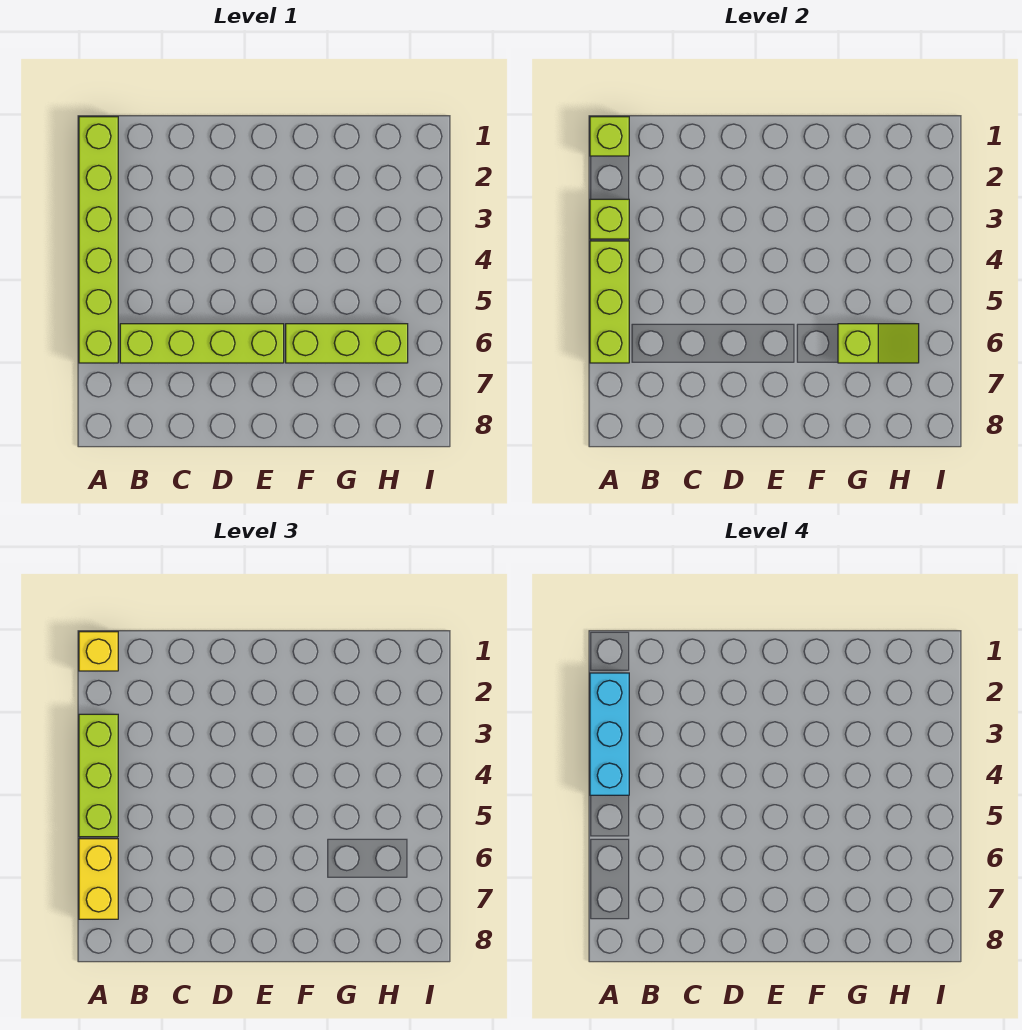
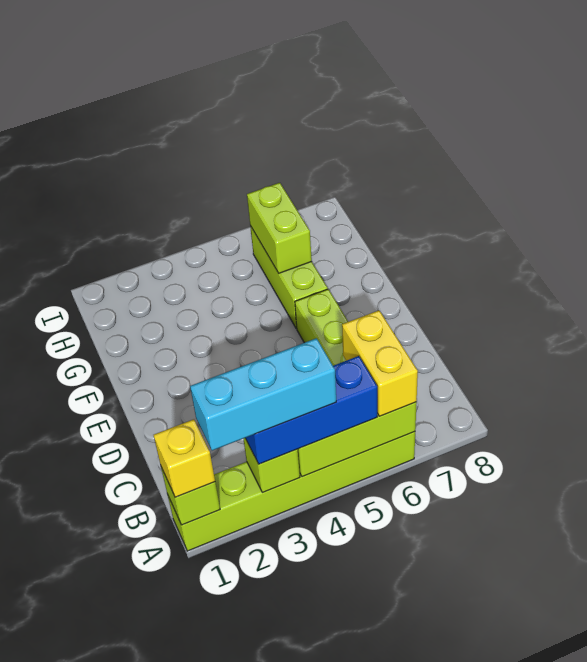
lime 1x3 brick [79,714,118,837] -> blue 1x3 brick [245,356,377,464]
yellow 1x2 brick [79,839,118,919] -> yellow 1x2 brick turned to [342,310,418,416]
lime 1x2 slope [838,324,919,363] -> lime 1x2 brick [247,183,312,273]

